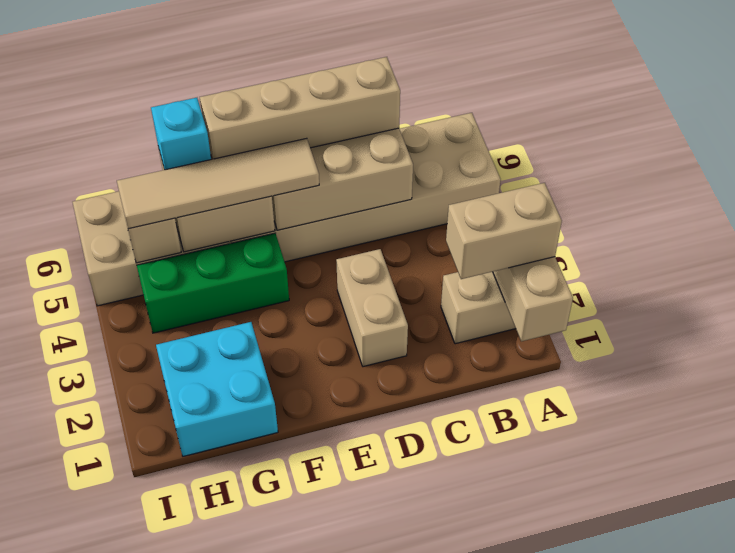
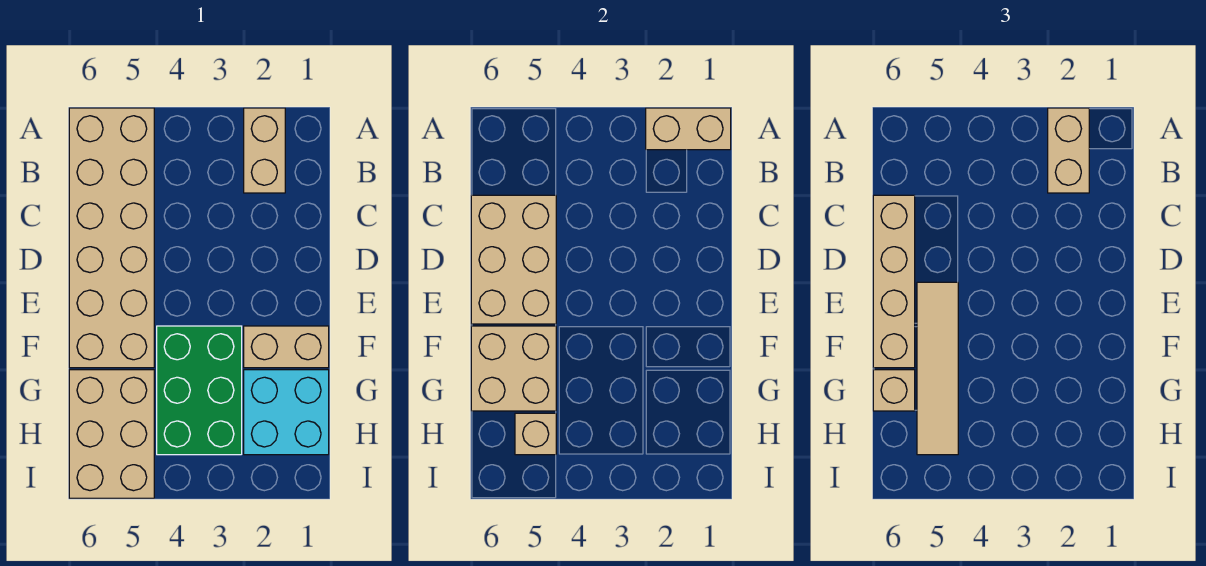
tan 1x2 brick [336,249,408,367] -> tan 1x2 brick moved to [244,326,329,368]
green 1x3 brick [137,233,289,333] -> green 2x3 brick [157,326,242,455]
cyan 1x1 brick [151,98,211,170] -> tan 1x1 brick [873,370,915,411]

